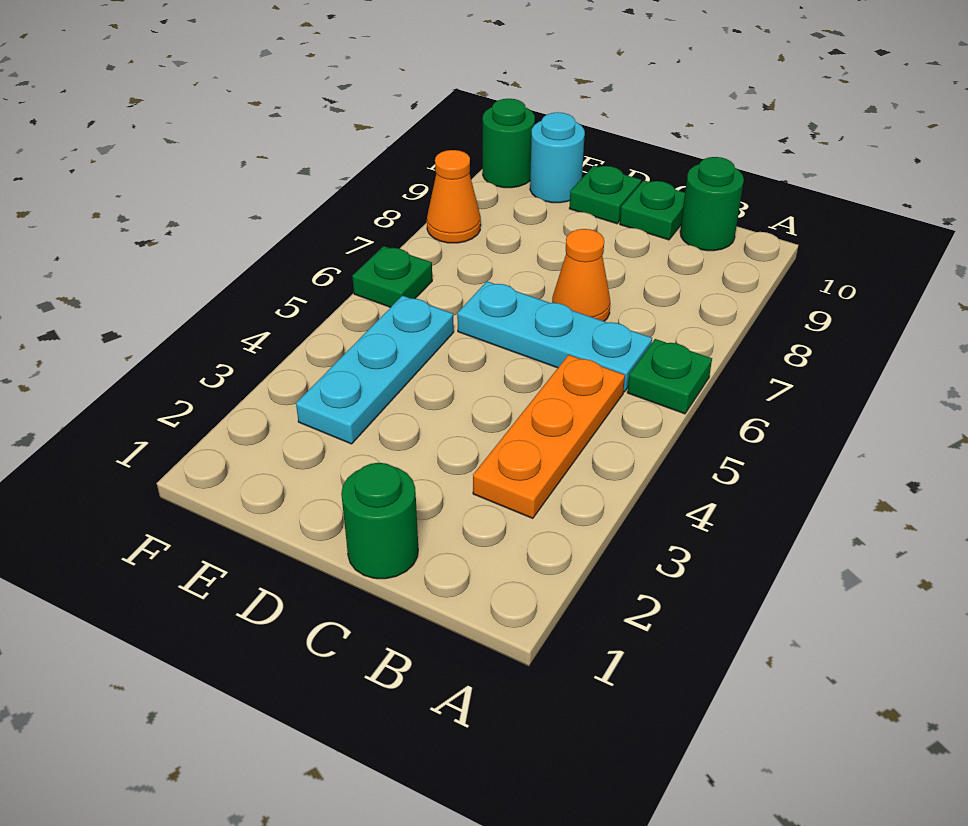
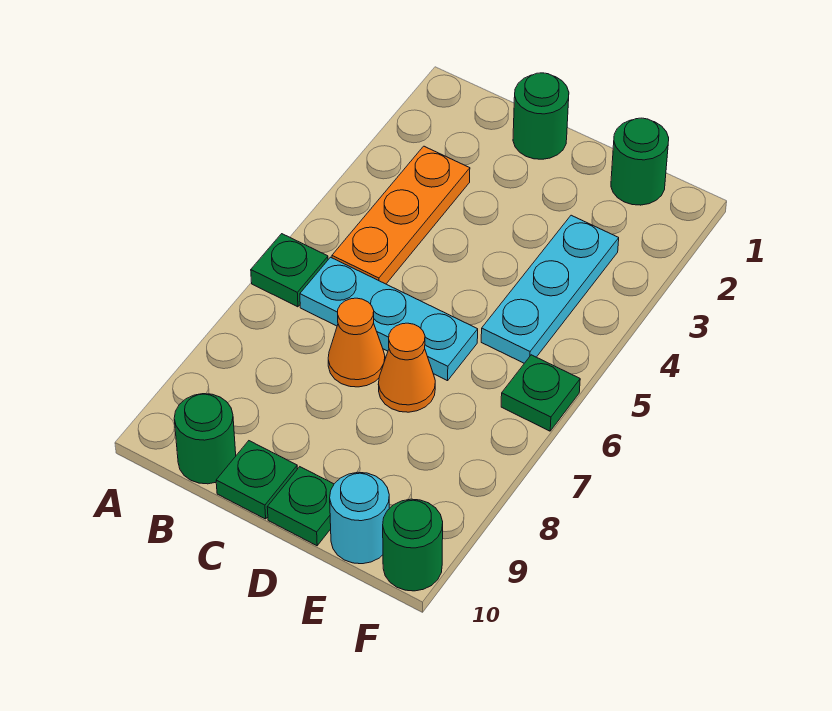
none -> green 1x1 round brick [611,118,669,205]
orange 1x1 cone [427,150,481,243] -> orange 1x1 cone moved to [378,323,435,412]

